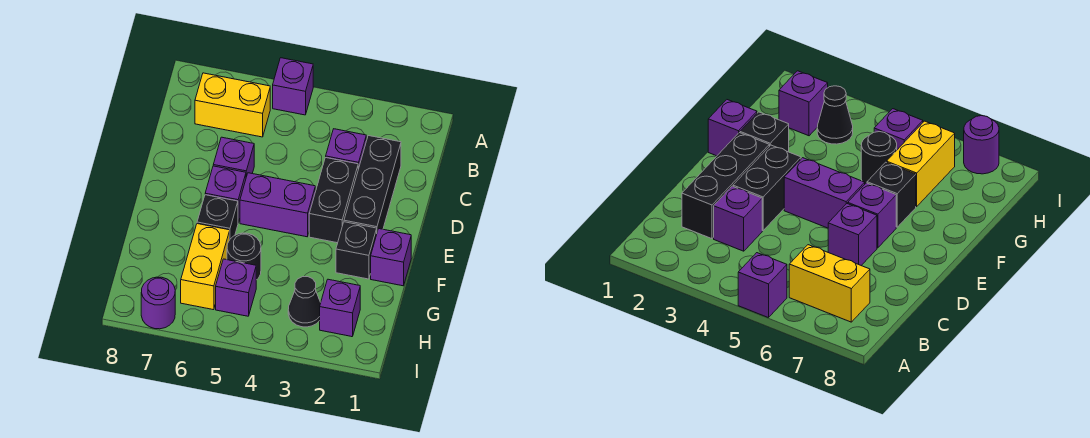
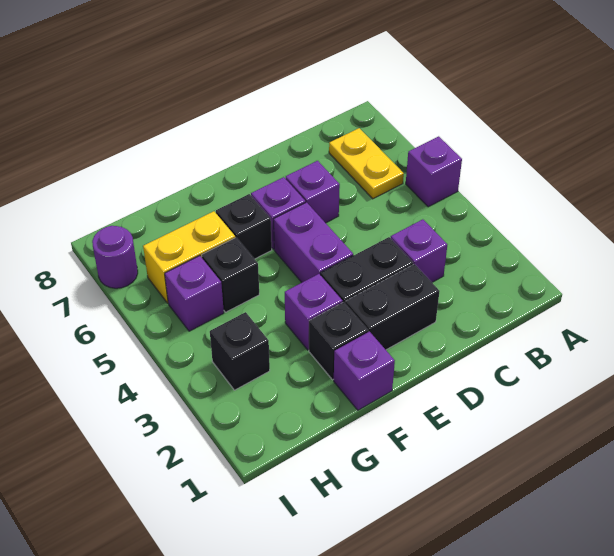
yellow 1x2 brick [195,73,270,137] -> yellow 1x2 plate [329,128,404,199]
black 1x3 brick [344,136,401,232] -> black 1x2 brick [346,264,440,350]
black 1x1 round brick [227,233,261,280] -> black 1x1 brick [202,238,259,312]
purple 1x1 brick [320,279,360,337] -> purple 1x1 brick moved to [285,274,343,350]
black 1x1 cone [288,277,321,327] -> black 1x1 brick [210,312,270,390]

